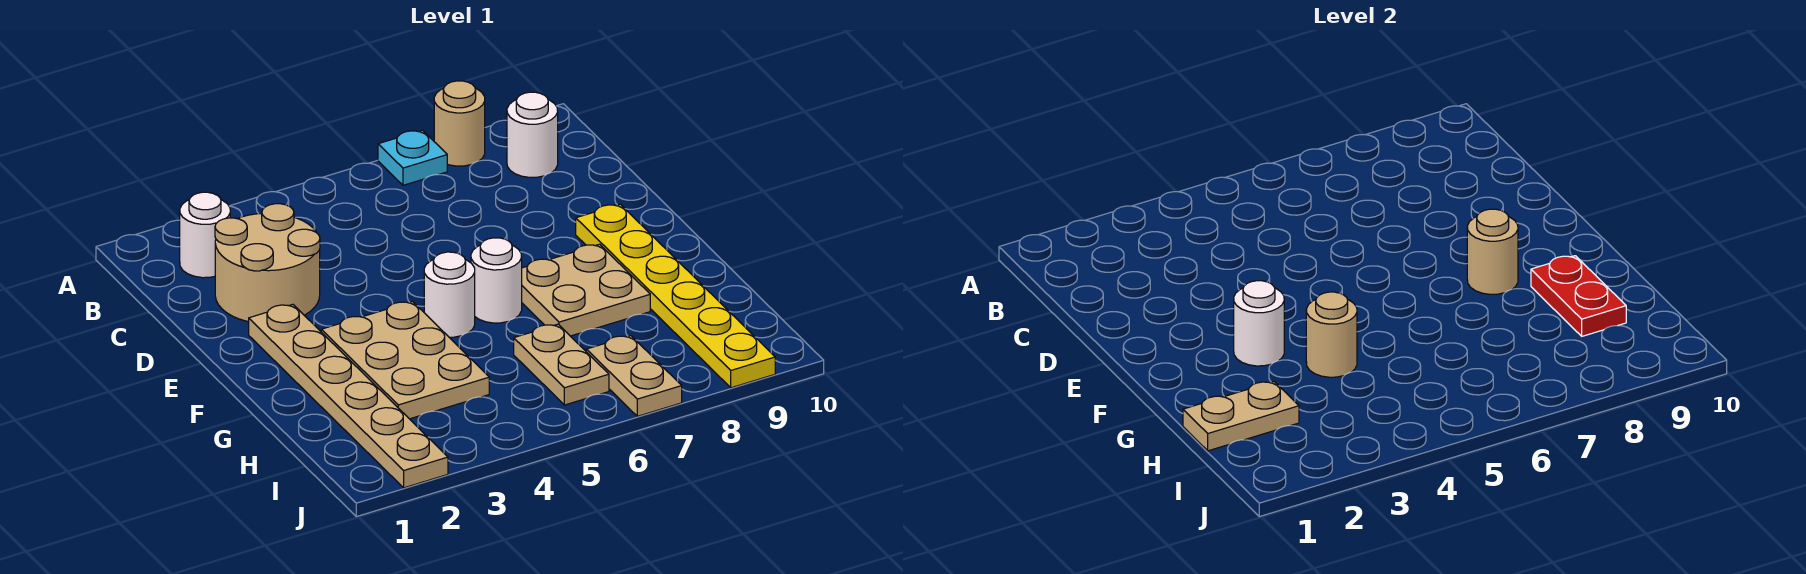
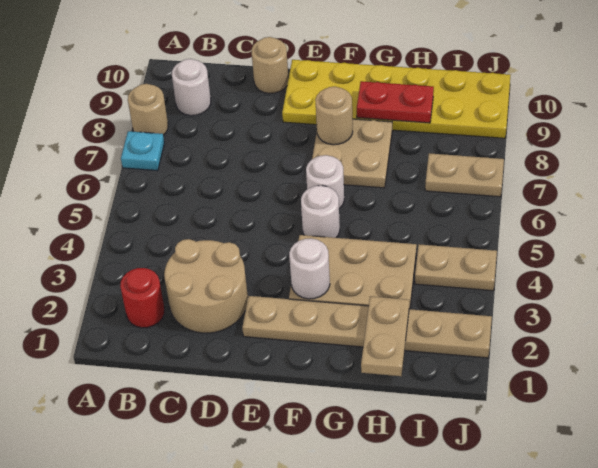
white 1x1 round brick [180,192,230,278] -> red 1x1 round brick [120,268,165,328]
yellow 1x6 plate [576,204,775,388] -> yellow 2x6 plate [282,60,511,138]
tan 1x1 round brick [1306,292,1357,377] -> tan 1x1 round brick moved to [252,37,289,94]
tan 1x2 plate [514,324,609,405] -> tan 1x2 plate moved to [415,244,497,291]

